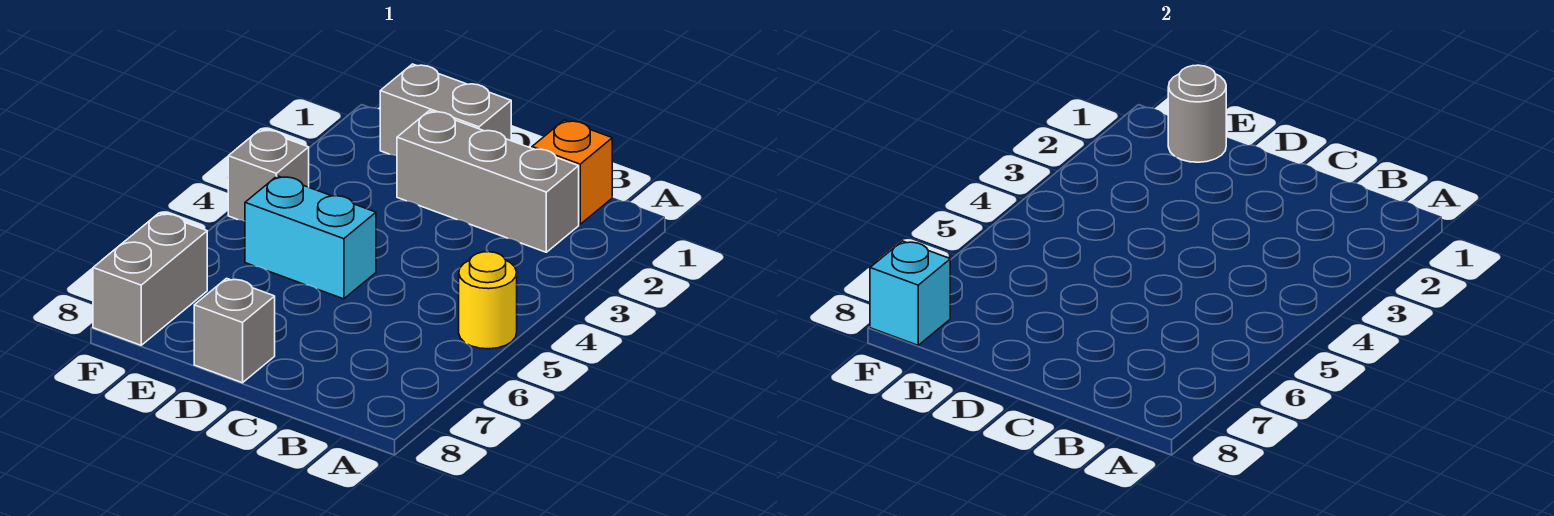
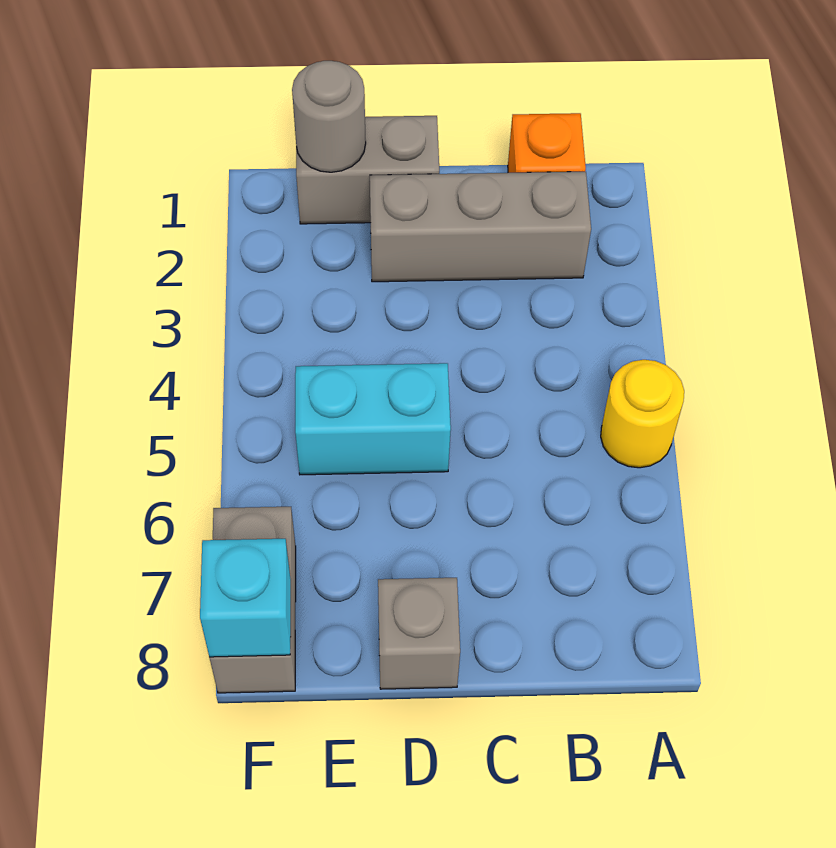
grey 1x1 brick [228,129,309,221] -> none

